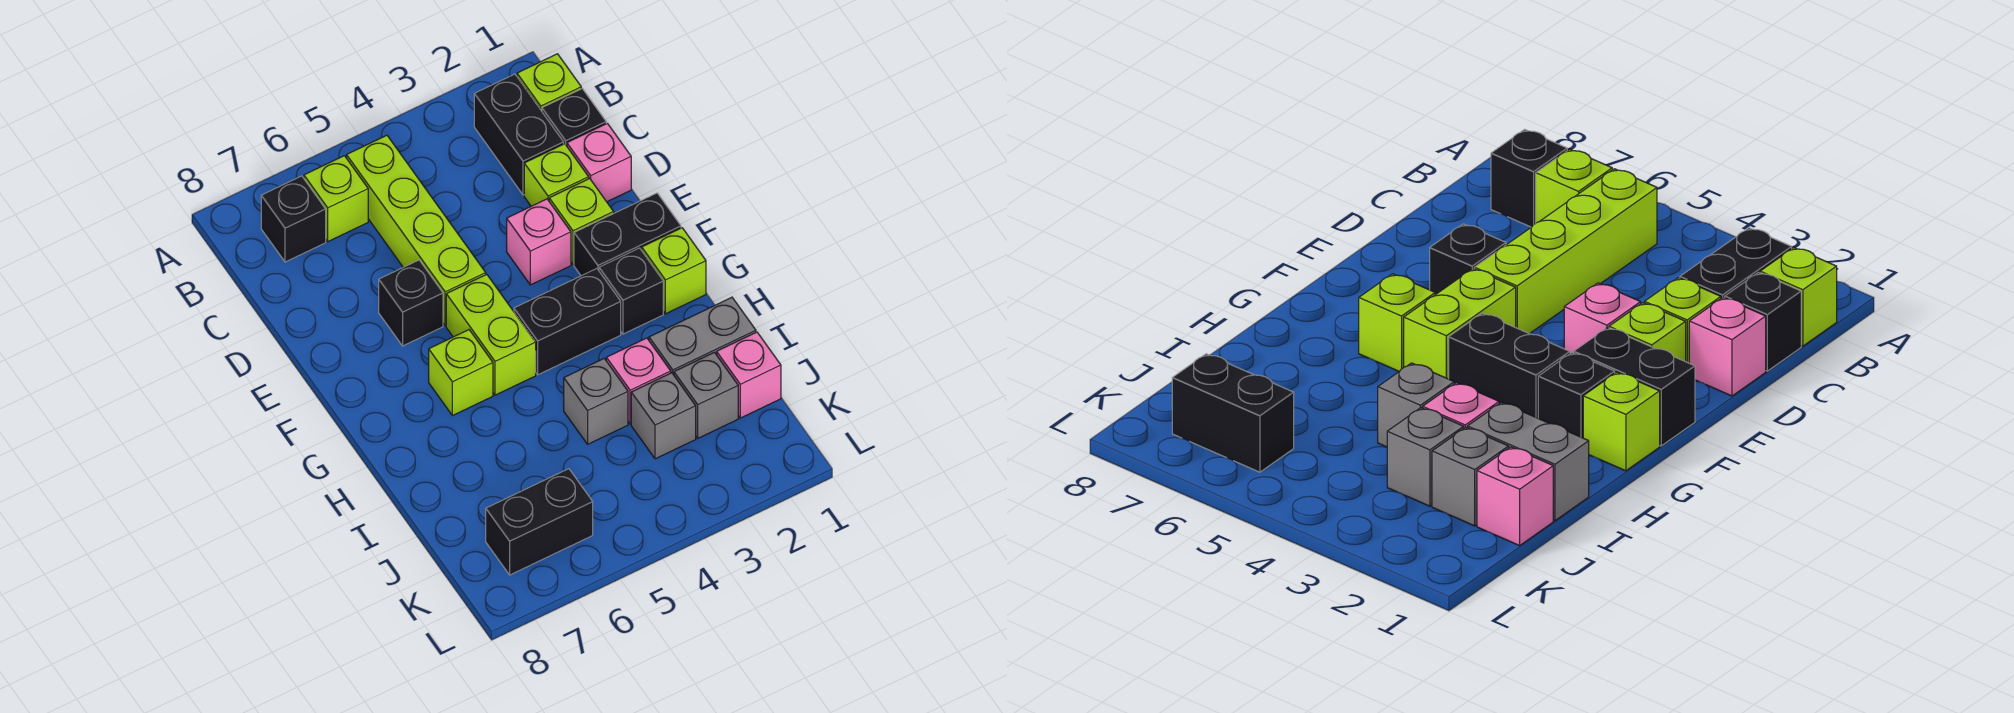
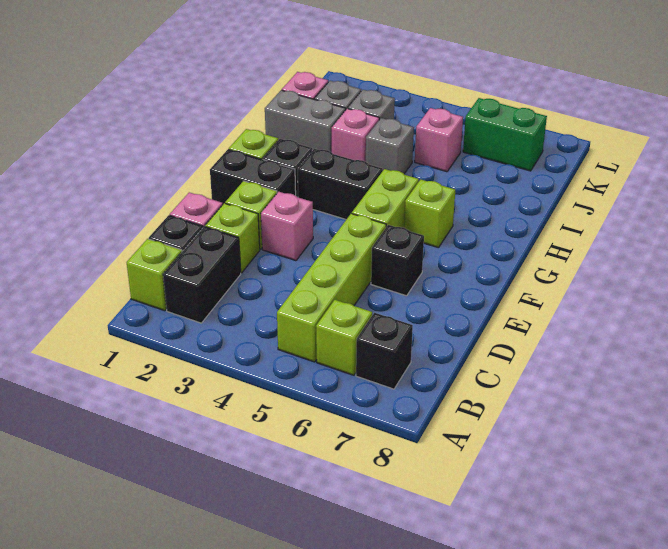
none -> pink 1x1 brick [415,108,463,172]
black 1x2 brick [486,469,593,575] -> green 1x2 brick [463,98,547,171]

